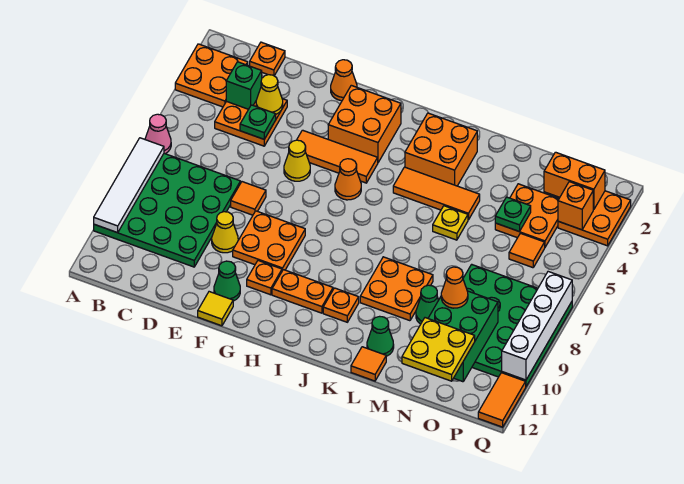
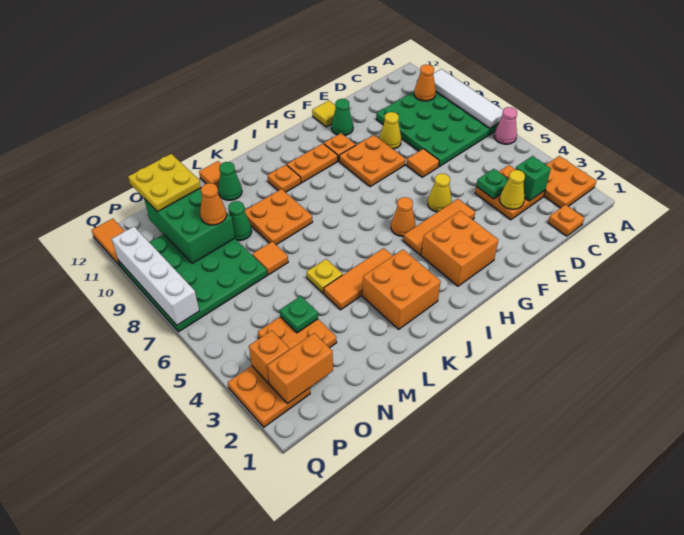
orange 1x1 cone [331,60,357,101] -> orange 1x1 cone moved to [414,64,436,101]
orange 1x1 tile [509,233,545,268] -> orange 1x1 tile moved to [252,241,288,275]

